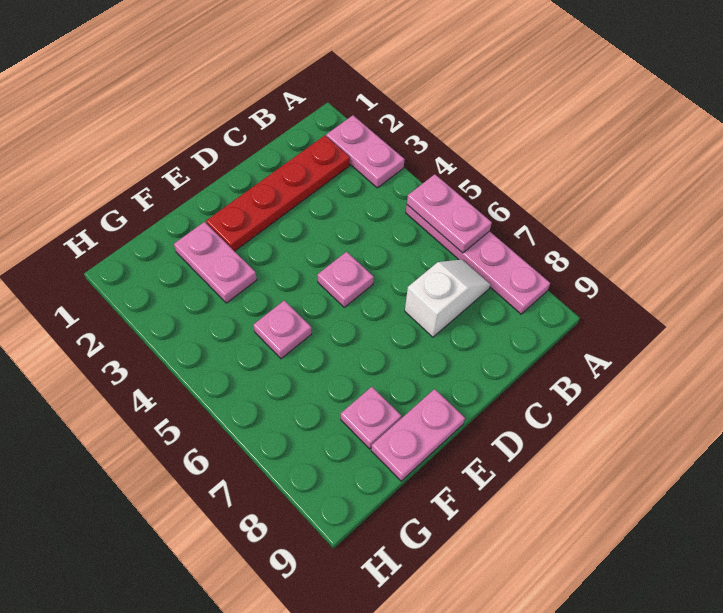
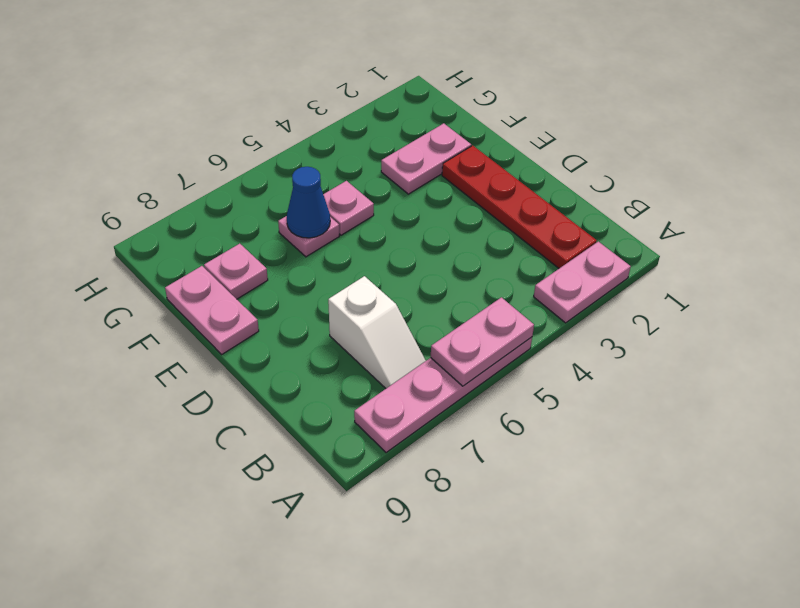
pink 1x1 plate [317,252,374,307] -> pink 1x1 plate moved to [278,216,339,257]
none -> blue 1x1 cone [287,167,330,238]

